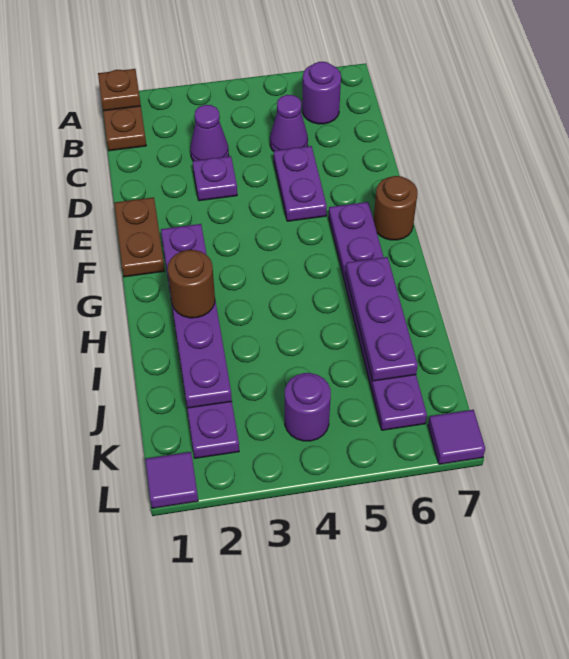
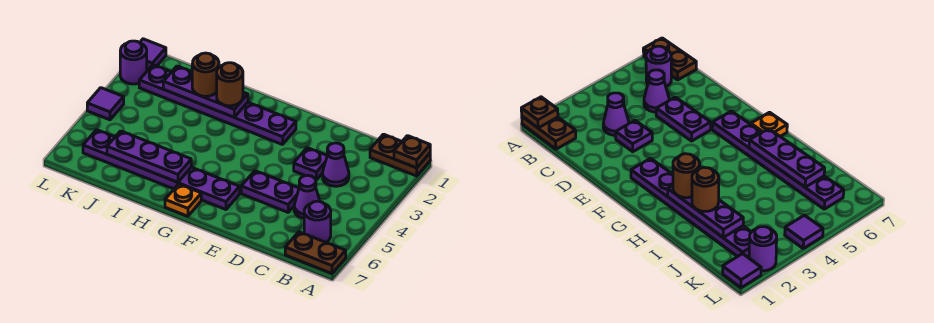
brown 1x2 plate [114,197,165,277] -> brown 1x2 plate moved to [285,232,346,273]
brown 1x1 round brick [374,176,417,240] -> brown 1x1 round brick moved to [192,53,219,96]
none -> orange 1x1 plate [165,184,201,216]
purple 1x1 round brick [285,373,331,441] -> purple 1x1 round brick moved to [120,41,147,84]
purple 1x1 tile [428,410,485,464] -> purple 1x1 tile moved to [87,88,124,120]

